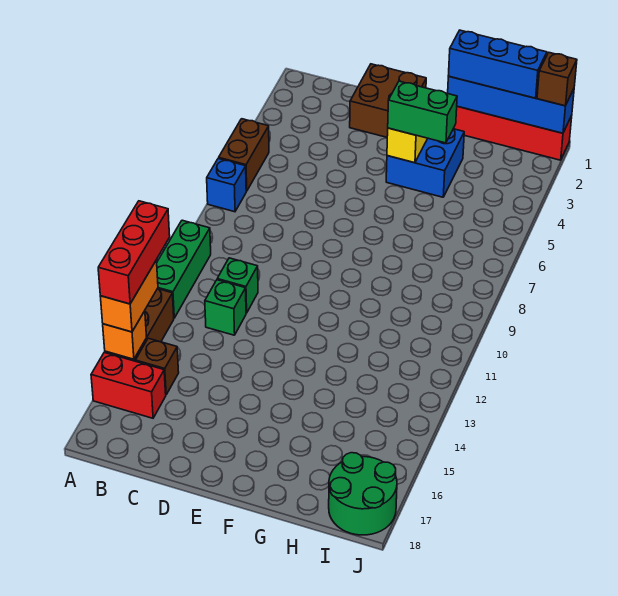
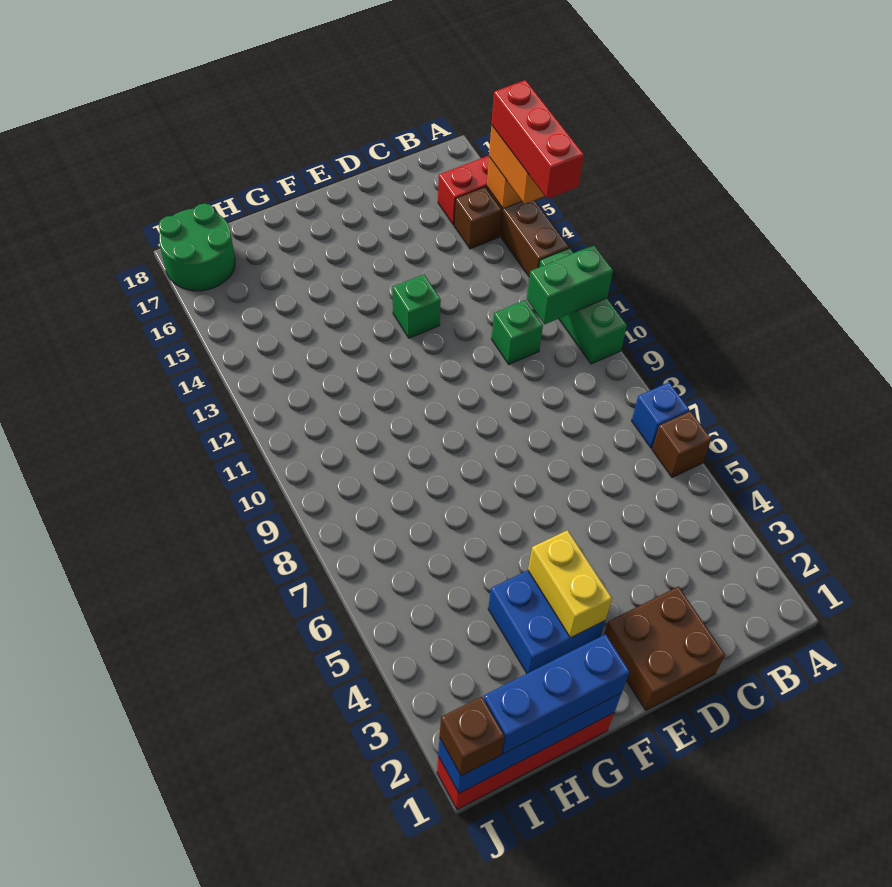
brown 1x2 brick [219,119,269,191] -> brown 1x1 brick [652,411,711,478]
green 1x1 brick [205,280,246,335] -> green 1x1 brick moved to [393,274,441,338]
green 1x2 brick [388,81,457,143] -> green 1x2 brick moved to [527,245,613,324]

